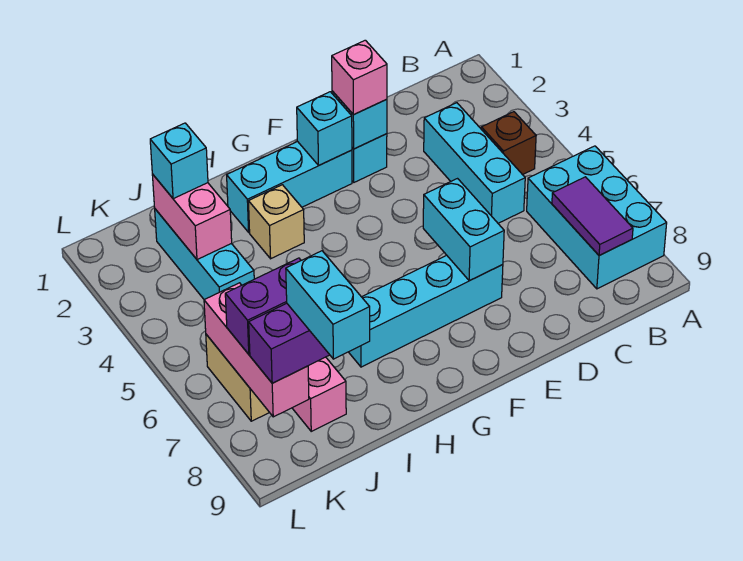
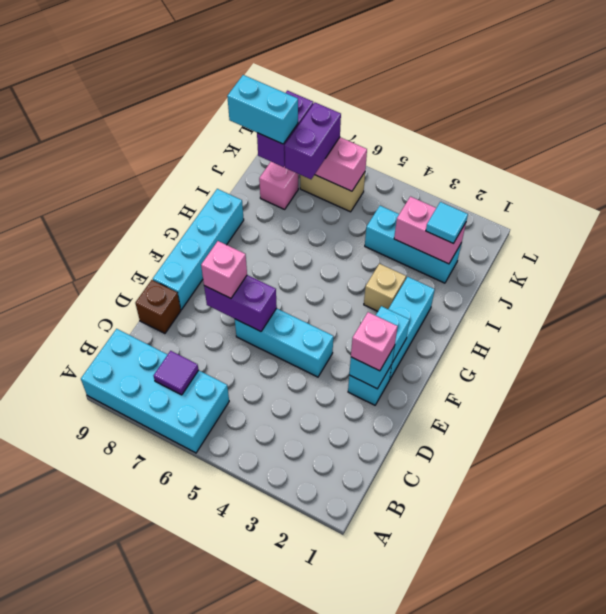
cyan 2x3 brick [527,146,667,289] -> cyan 2x4 brick [81,329,229,453]
brown 1x1 brick [481,112,536,175] -> brown 1x1 brick moved to [135,280,181,333]
purple 1x2 tile [552,177,633,256] -> purple 1x1 tile [154,351,199,395]
cyan 1x3 brick [424,103,525,223] -> cyan 1x3 brick moved to [235,308,333,377]
cyan 1x2 brick [423,179,504,281] -> purple 1x2 brick [204,275,277,332]
cyan 1x4 brick [349,255,503,367] -> cyan 1x4 brick moved to [153,189,244,310]
none -> pink 1x1 brick [201,241,247,298]
cyan 1x1 brick [150,123,208,199] -> cyan 1x1 tile [426,202,468,243]

